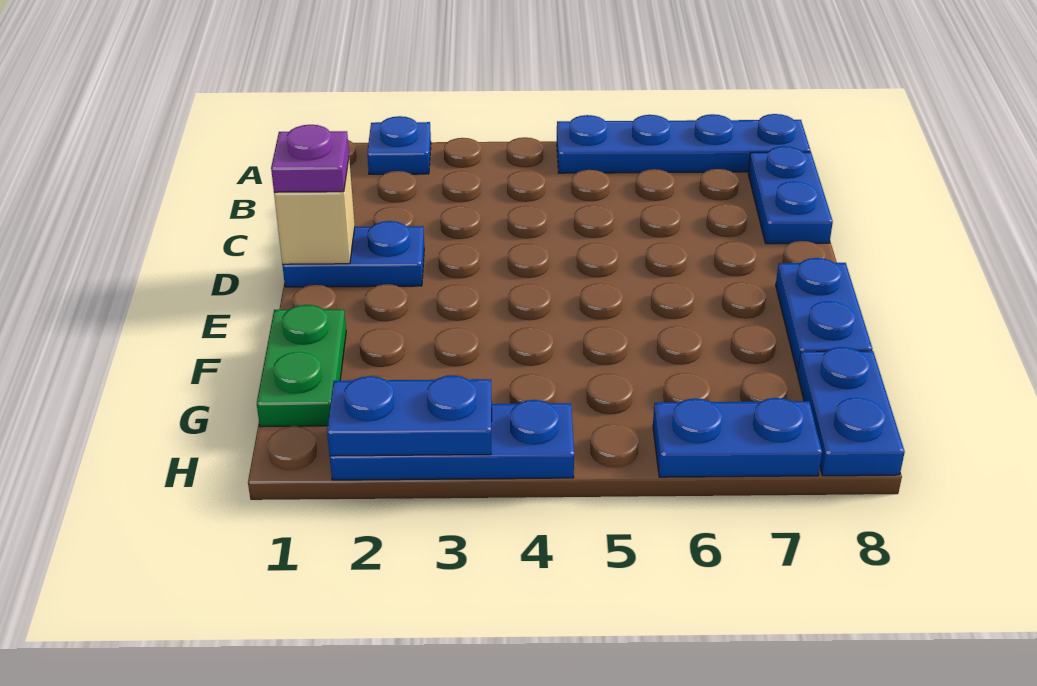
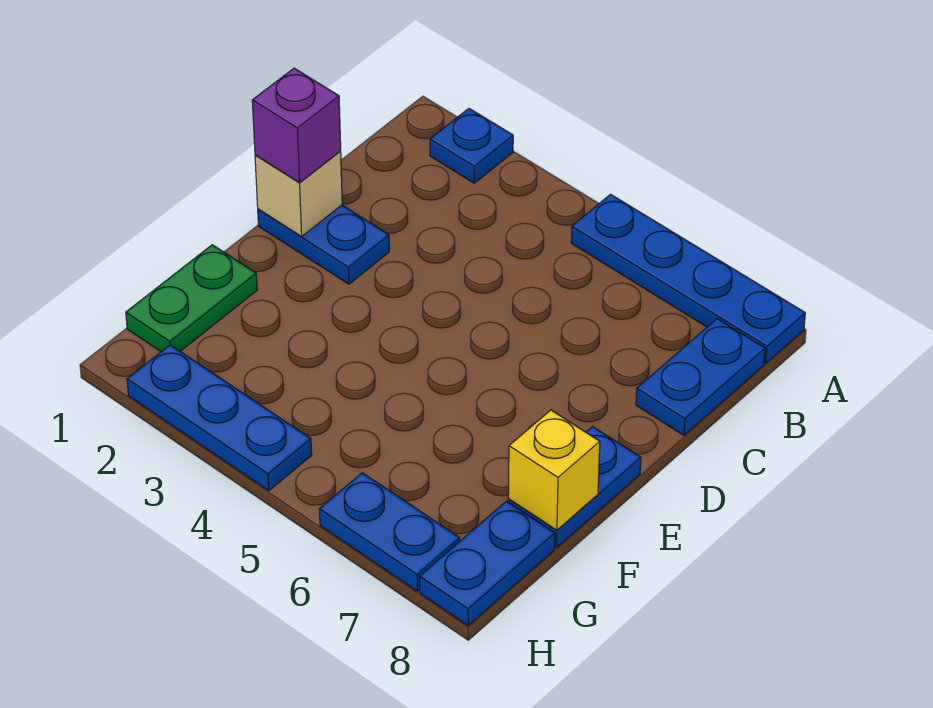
purple 1x1 plate [271,125,349,192] -> purple 1x1 brick [252,68,341,183]
none -> yellow 1x1 brick [508,410,600,530]
blue 1x2 plate [327,376,492,456] -> none

